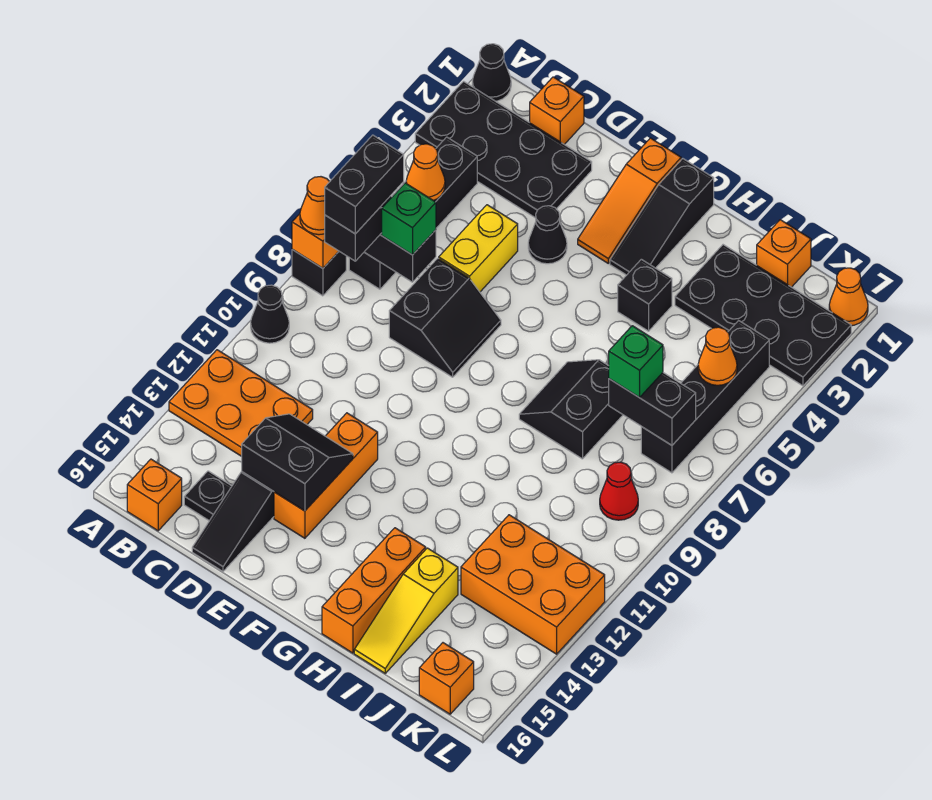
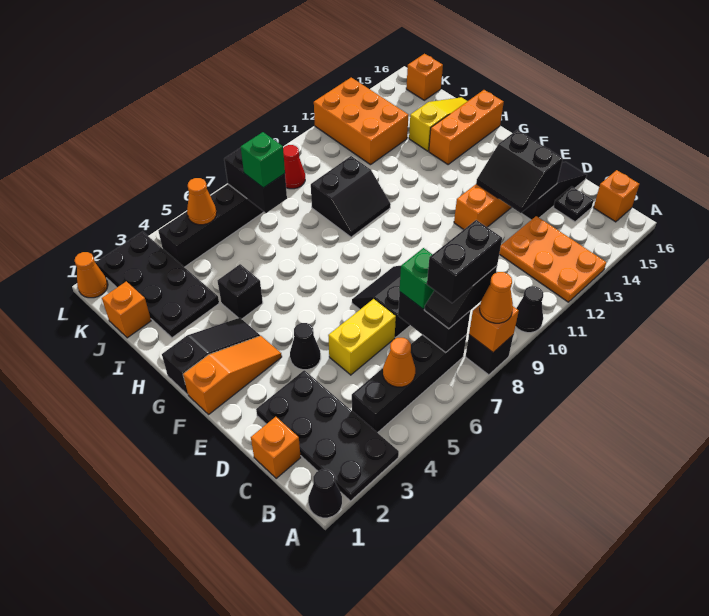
black 2x2 slope [519,360,623,459] -> black 2x2 slope moved to [311,156,391,237]

